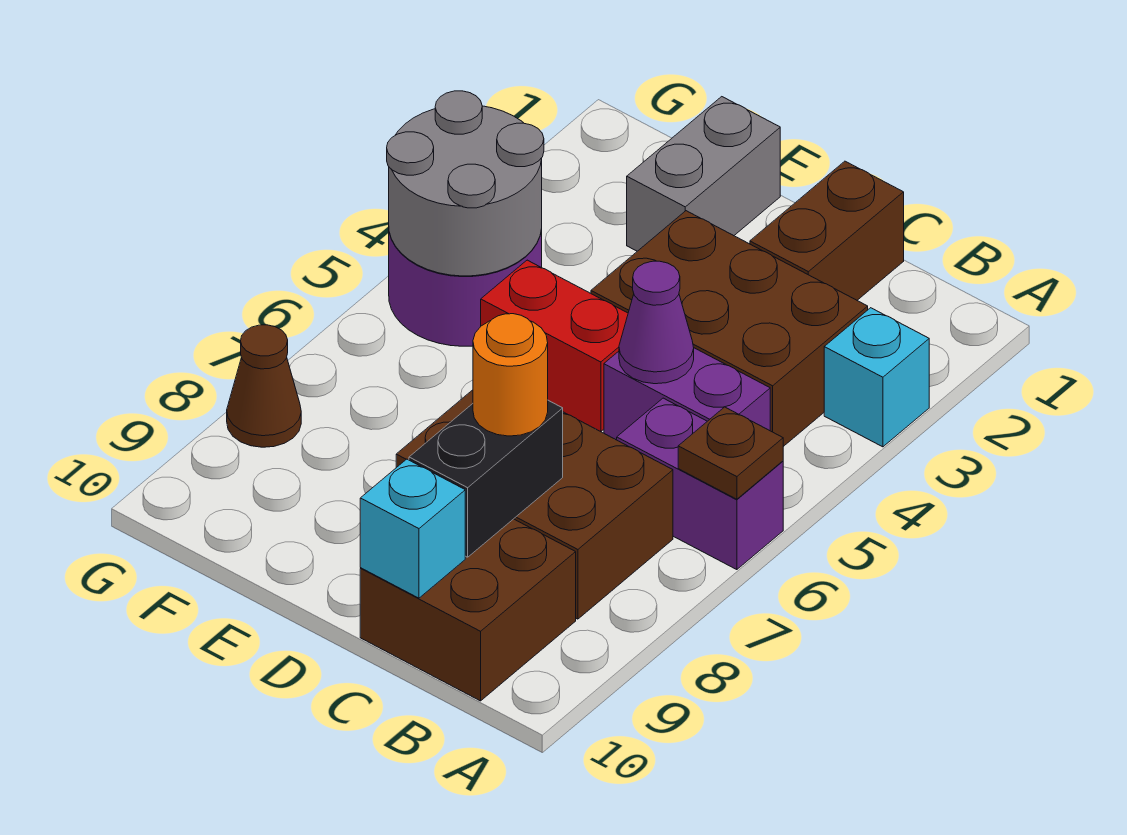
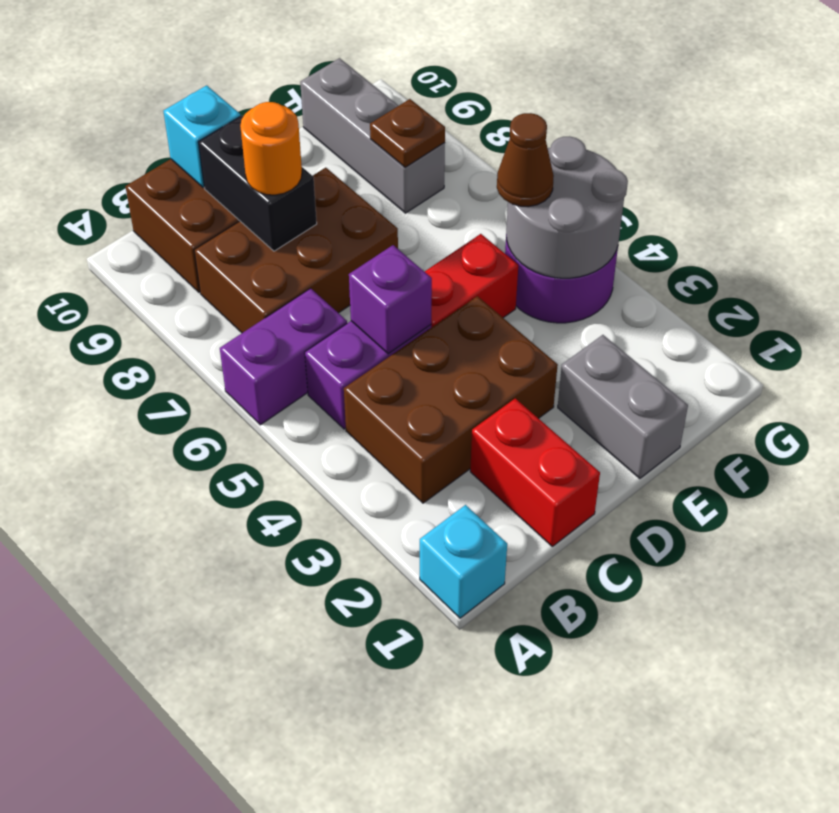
cyan 1x1 brick [824,308,929,447] -> cyan 1x1 brick moved to [420,505,507,618]
brown 1x1 plate [678,407,783,499] -> brown 1x1 plate moved to [370,99,445,167]
brown 1x2 brick [750,161,904,300] -> red 1x2 brick [470,398,600,546]
purple 1x1 cone [619,261,694,384] -> purple 1x1 brick [349,245,432,354]
none -> grey 1x3 brick [300,58,445,213]
brown 1x1 cone [227,325,301,447] -> brown 1x1 cone moved to [497,113,554,207]

